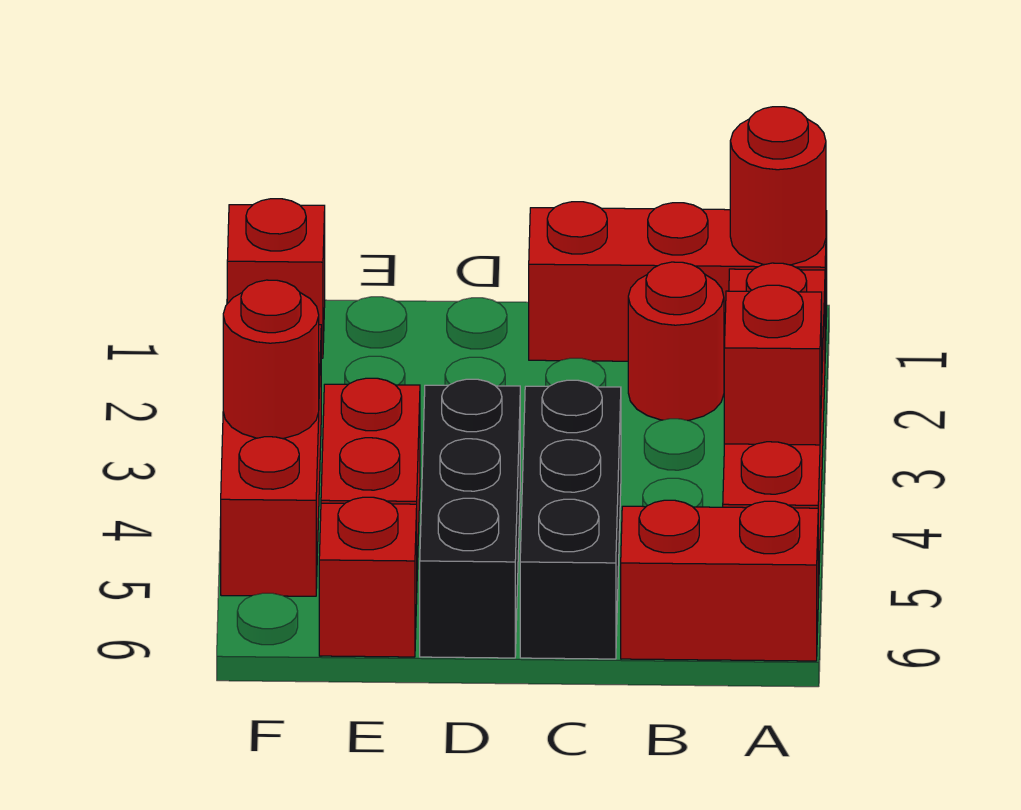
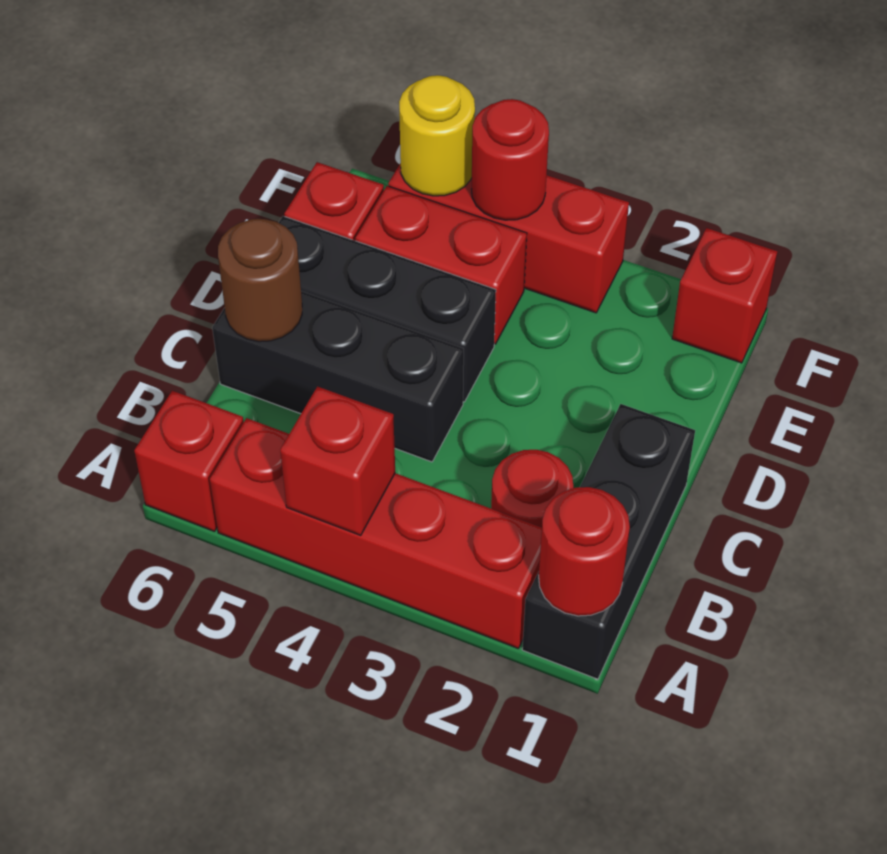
red 1x3 brick [529,202,827,361] -> black 1x3 brick [522,404,695,679]
red 1x2 brick [621,500,818,661] -> red 1x1 brick [134,391,244,532]
none -> brown 1x1 round brick [218,219,302,342]
none -> yellow 1x1 round brick [399,75,475,196]

